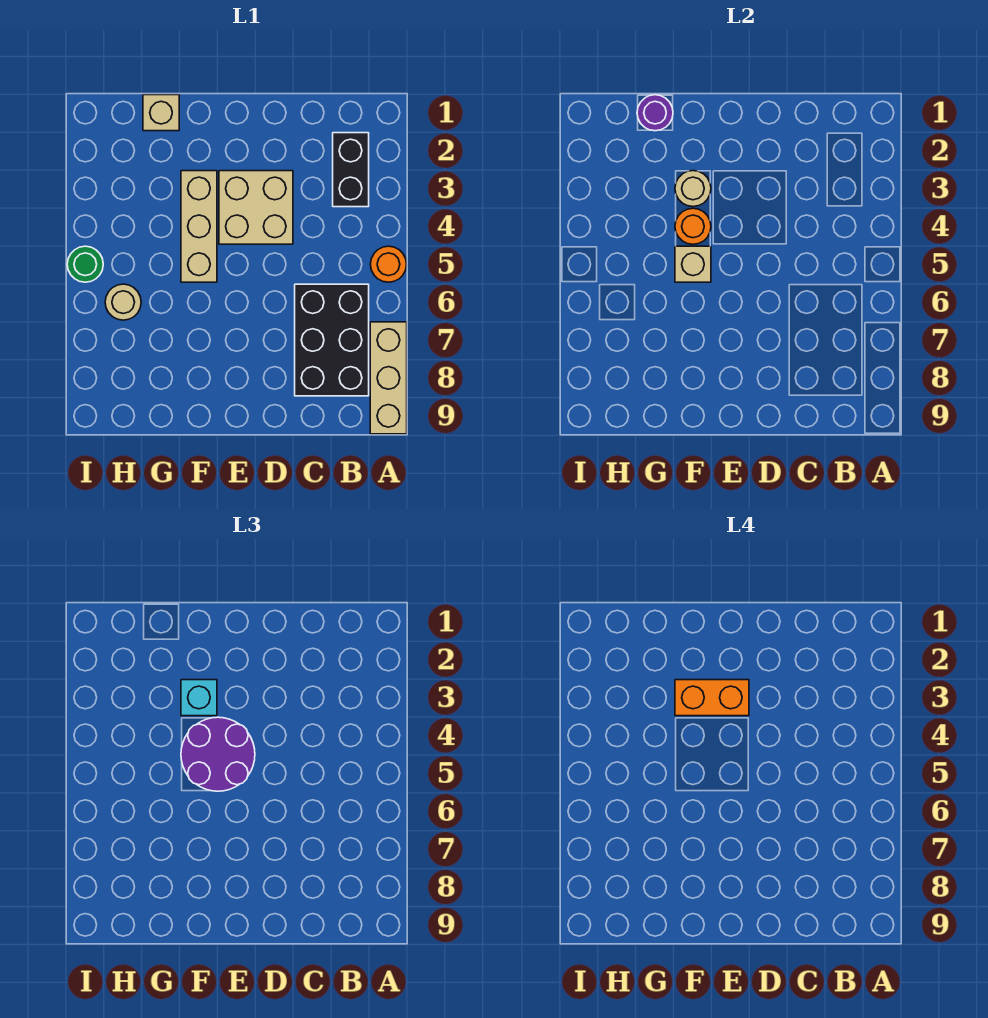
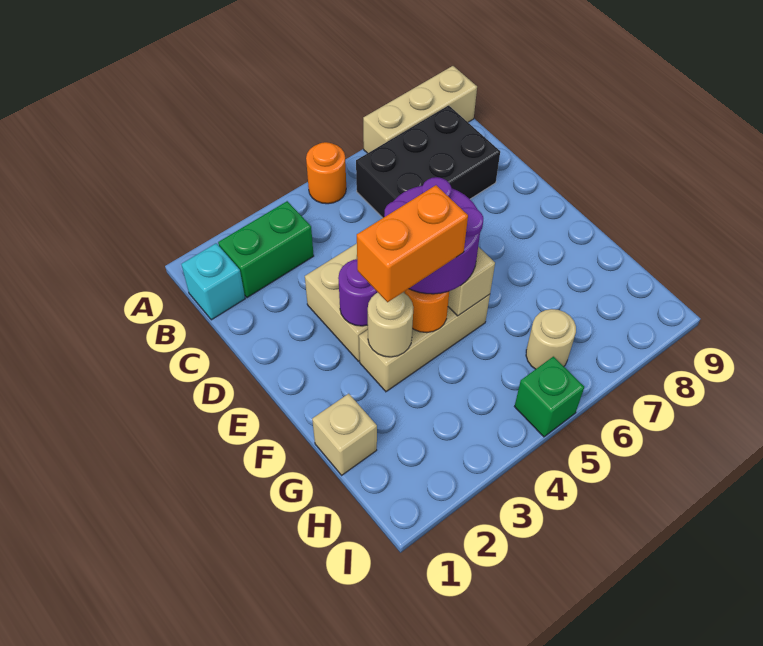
black 1x2 brick [333,133,369,207] -> green 1x2 brick [218,201,314,298]
orange 1x2 brick [675,680,749,716] -> orange 1x2 brick turned to [357,185,468,302]
cyan 1x1 brick [181,680,217,716] -> cyan 1x1 brick moved to [181,243,245,320]
purple 1x1 round brick [637,95,673,131] -> purple 1x1 round brick moved to [338,259,378,326]
green 1x1 round brick [67,246,103,282] -> green 1x1 brick [515,357,584,437]

